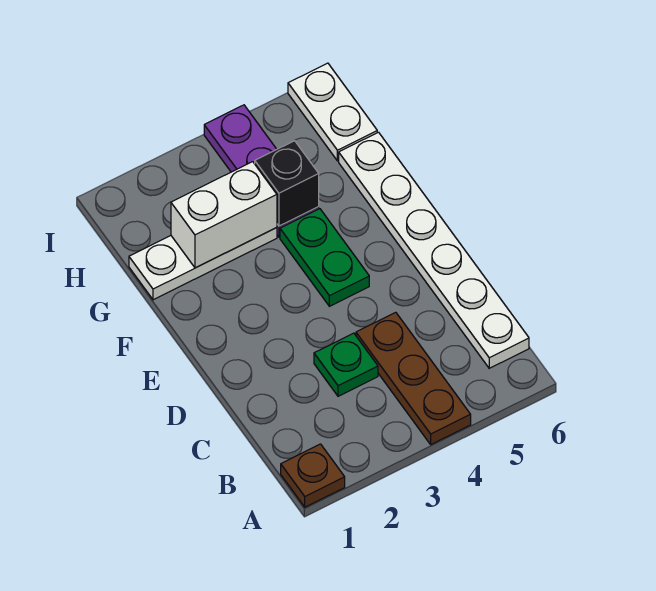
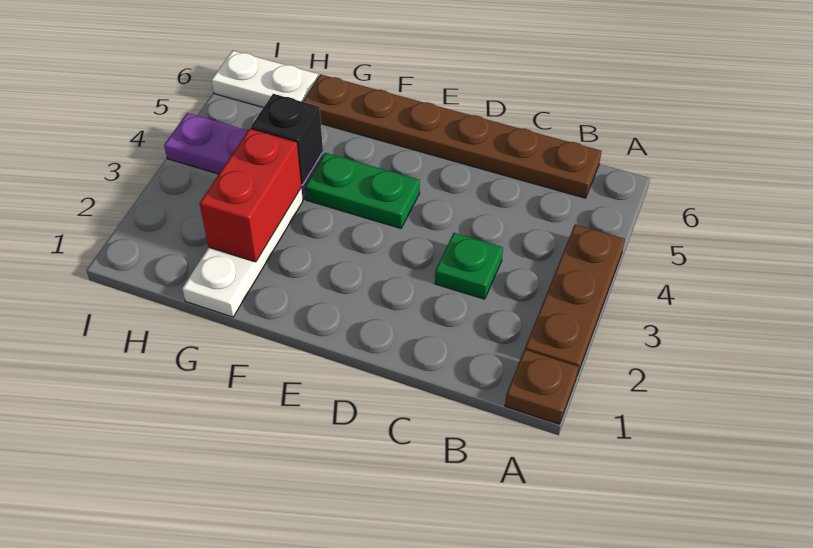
brown 1x3 plate [356,312,471,444] -> brown 1x3 plate turned to [525,225,625,375]
white 1x6 plate [339,132,529,368] -> brown 1x6 plate [303,74,602,198]
white 1x2 brick [171,162,277,268] -> red 1x2 brick [199,129,301,262]

